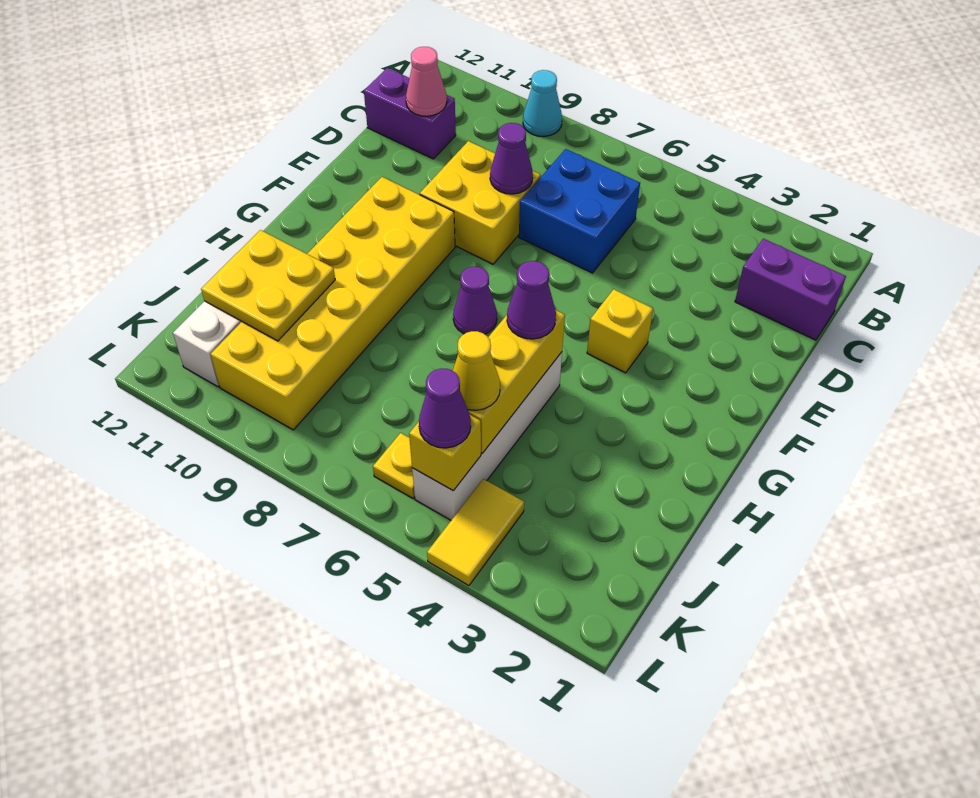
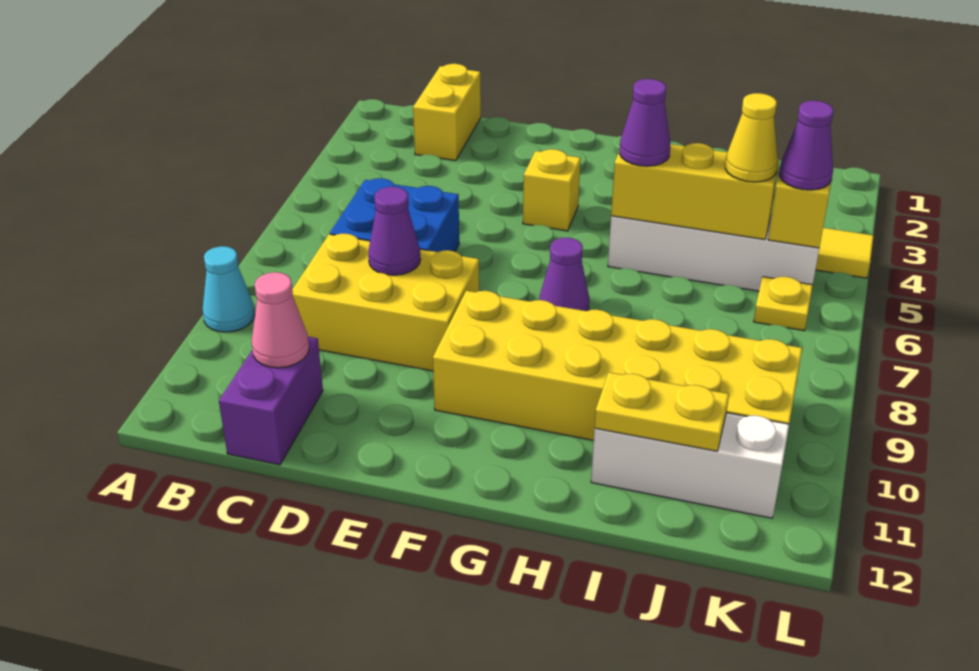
purple 1x2 brick [735,239,846,340] -> yellow 1x2 brick [413,64,481,161]
yellow 2x2 brick [420,141,541,264] -> yellow 2x3 brick [292,234,479,371]
yellow 2x2 plate [201,230,335,341] -> yellow 1x2 plate [595,372,729,451]

